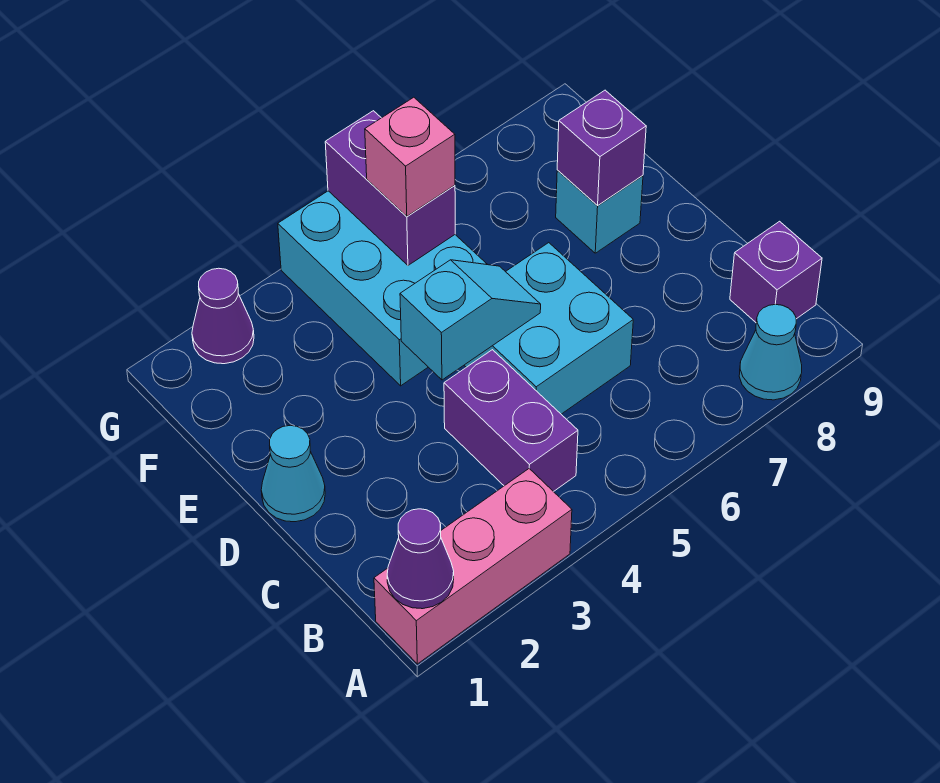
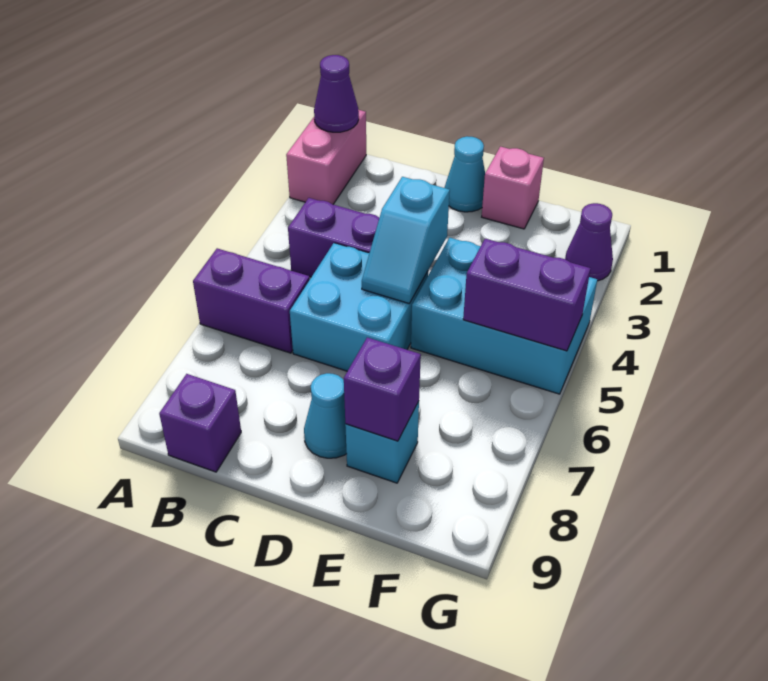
pink 1x3 brick [374,469,572,664] -> pink 1x2 brick [286,110,366,204]
none -> purple 1x2 brick [193,248,310,353]
cyan 1x1 cone [739,304,802,400] -> cyan 1x1 cone moved to [304,373,347,458]
pink 1x1 brick [365,97,455,216] -> pink 1x1 brick moved to [482,147,544,229]

